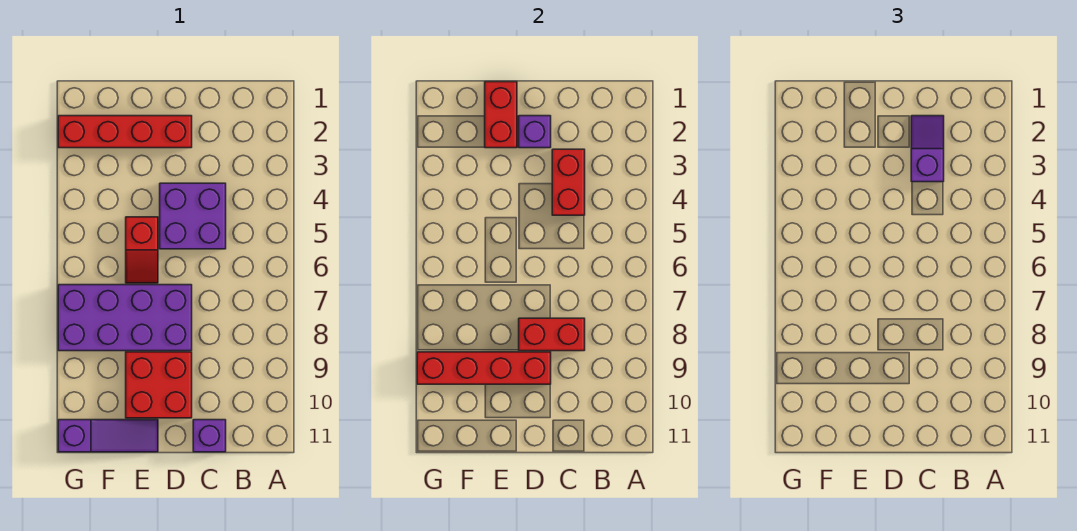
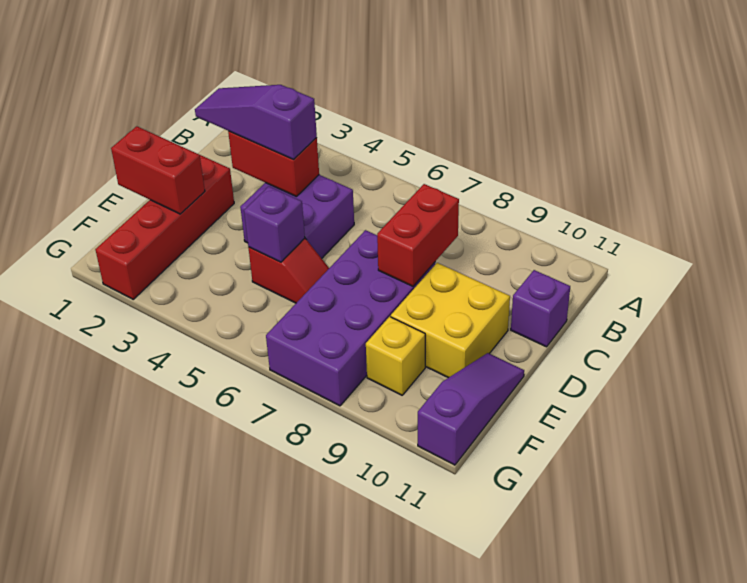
purple 1x2 slope [911,116,944,182] -> purple 1x3 slope [195,85,317,159]
purple 1x1 brick [519,116,551,148] -> purple 1x1 brick moved to [244,186,305,262]
red 2x2 brick [126,352,192,418] -> yellow 2x2 brick [391,263,510,378]
red 1x4 brick [417,352,551,384] -> none
none -> yellow 1x1 brick [366,317,425,395]

